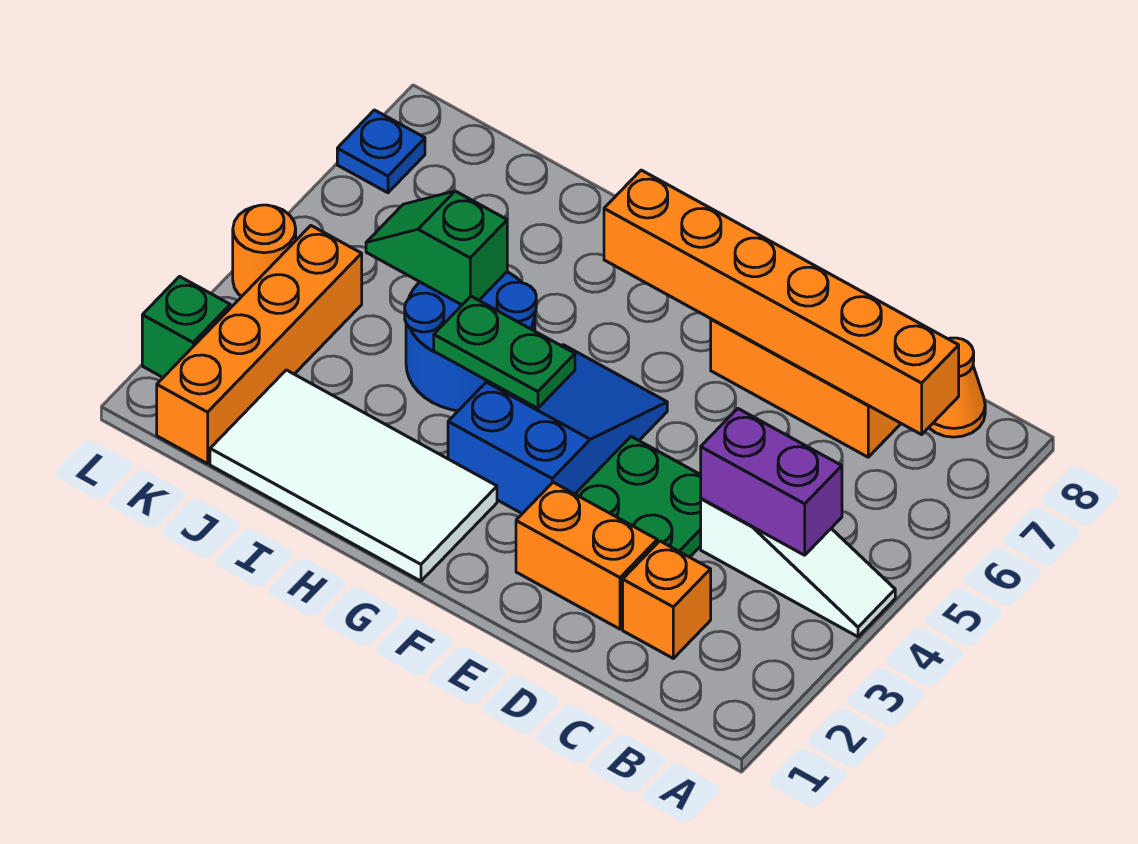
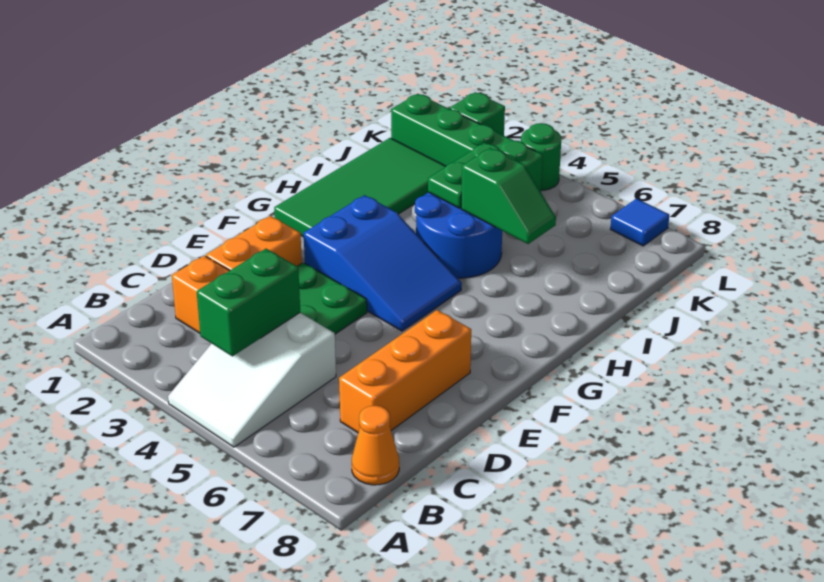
white 1x3 slope [701,499,895,637] -> white 2x3 slope [168,313,336,447]
purple 1x2 brick [701,409,842,555] -> green 1x2 brick [197,249,300,356]
orange 1x6 brick [604,170,959,435] -> none
white 2x4 tile [210,370,497,581] -> green 2x4 tile [274,138,446,237]
green 1x2 plate [434,296,575,408] -> green 1x2 plate moved to [428,143,516,208]
green 1x2 slope [366,191,507,305] -> green 1x2 slope turned to [461,148,556,244]
orange 1x4 brick [157,226,362,464] -> green 1x4 brick [391,94,543,192]
orange 1x1 round brick [233,205,296,297] -> green 1x1 round brick [521,123,561,190]
blue 1x1 plate [337,110,425,193] -> blue 1x1 tile [611,199,669,246]

